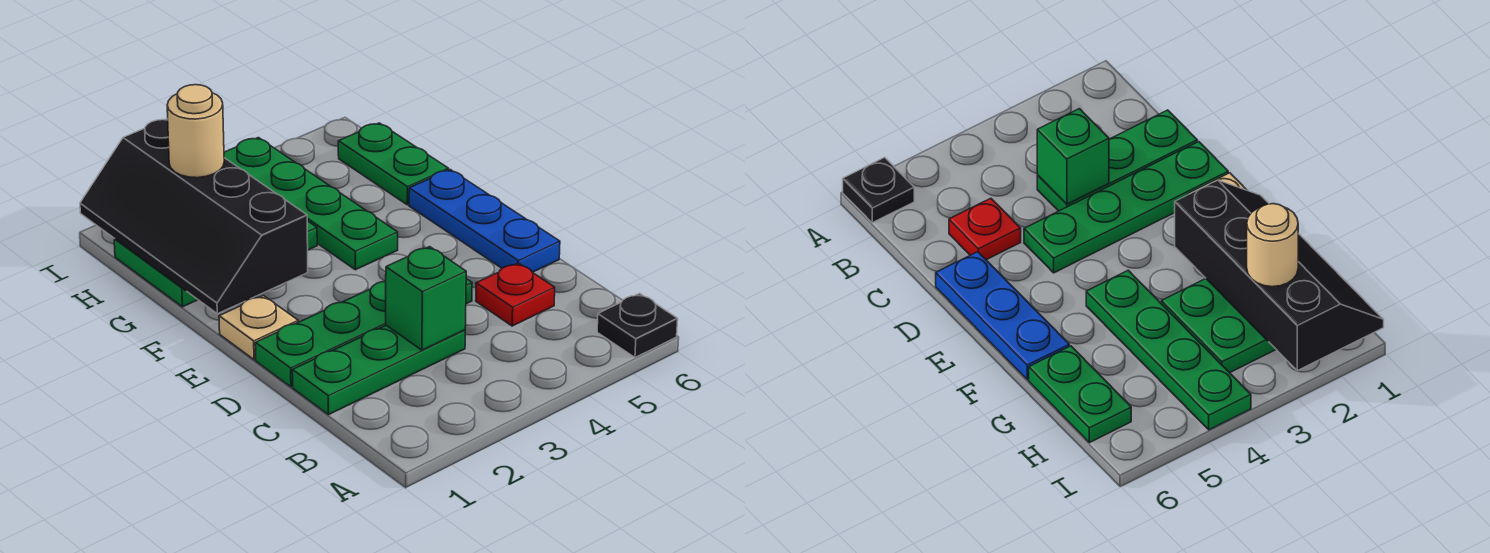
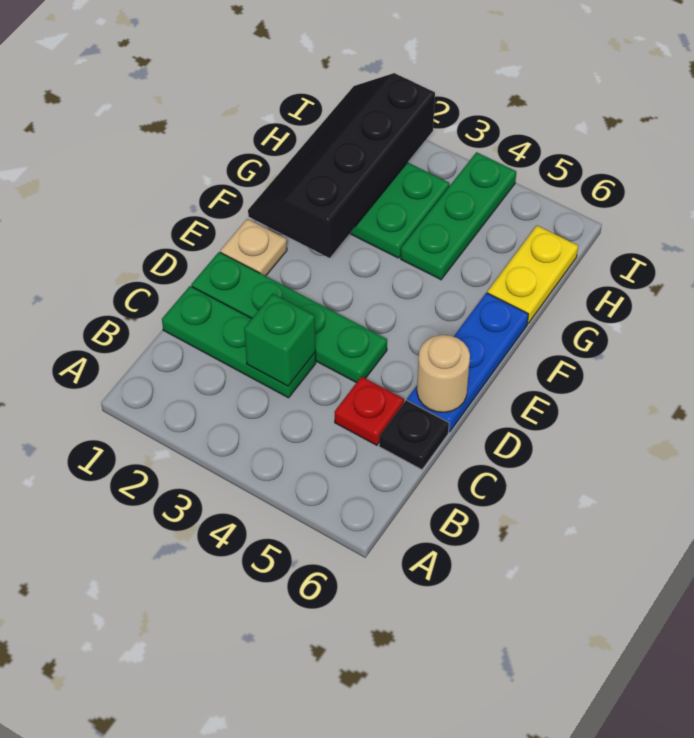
black 1x1 plate [597,293,678,357] -> black 1x1 plate moved to [379,400,449,470]
green 1x4 plate [224,138,398,270] -> green 1x3 plate [401,152,516,280]
green 1x2 plate [338,123,449,205] -> yellow 1x2 plate [488,226,578,323]
tan 1x1 round brick [167,85,224,178] -> tan 1x1 round brick moved to [417,335,470,412]

